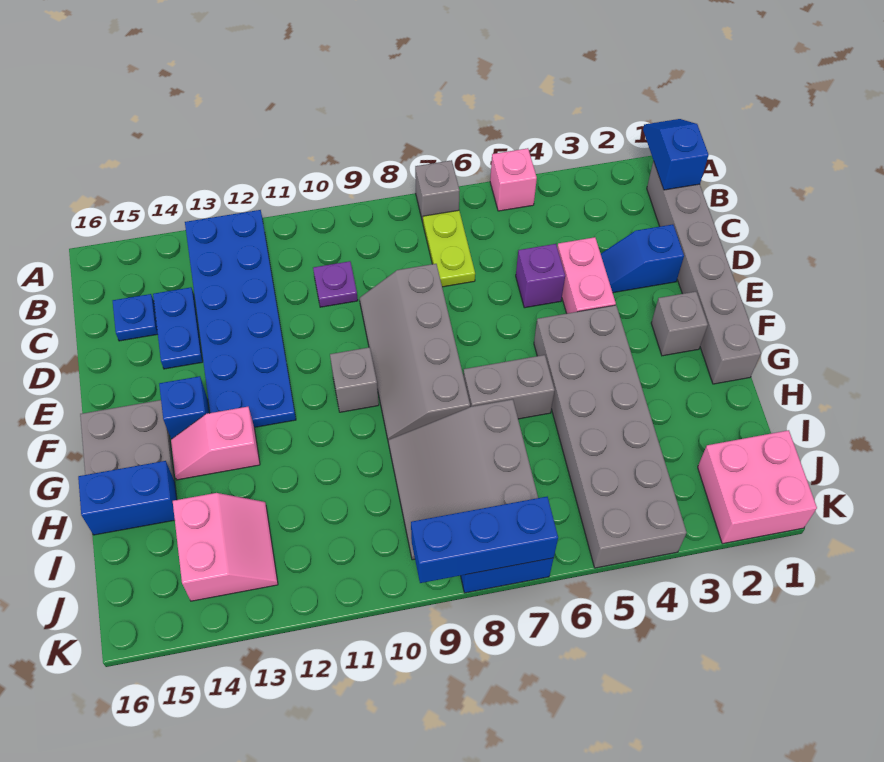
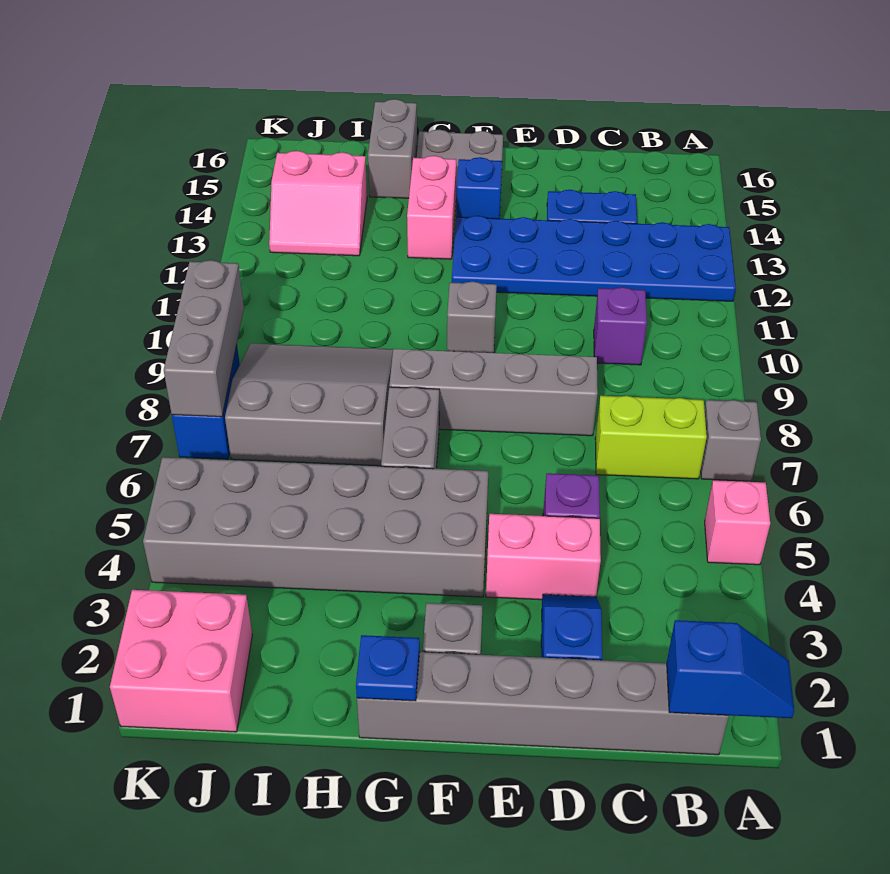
lime 1x2 plate [423,210,475,287] -> lime 1x2 brick [595,396,707,479]
purple 1x1 plate [313,261,358,307] -> purple 1x1 brick [594,287,647,365]
blue 1x1 plate [113,294,158,341] -> blue 1x1 plate moved to [356,635,420,701]
pink 1x2 slope [171,407,260,480] -> pink 1x2 brick [407,156,456,259]
blue 1x2 brick [78,461,177,535] -> grey 1x2 brick [368,99,417,198]
blue 1x3 brick [411,497,558,583] -> grey 1x3 brick [164,260,244,417]

